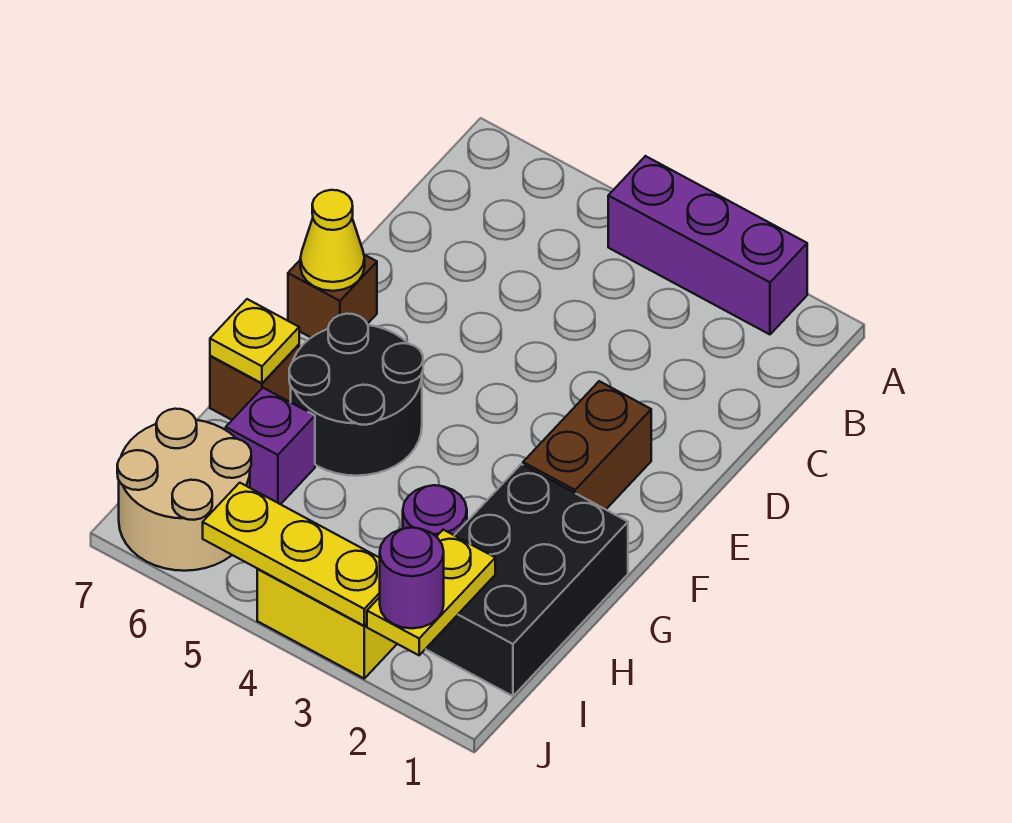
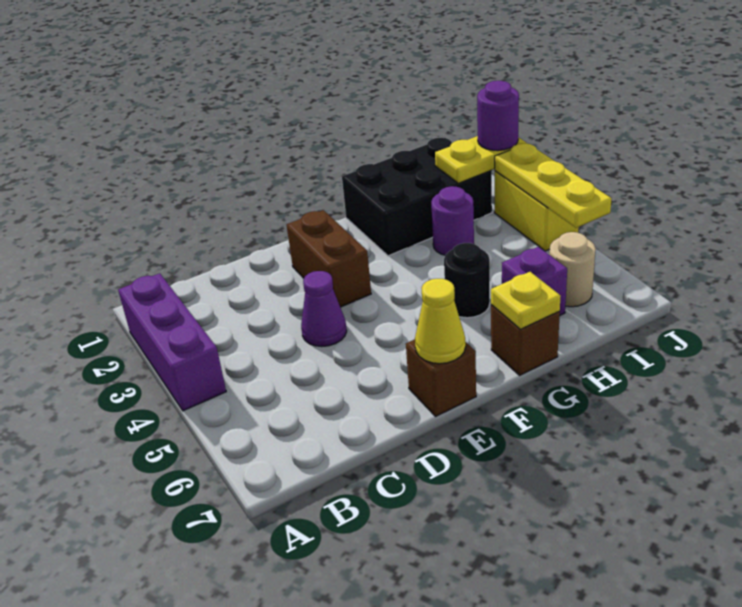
none -> purple 1x1 cone [301,271,347,347]
brown 1x2 brick [523,381,651,509] -> brown 1x2 brick turned to [287,210,371,307]
black 2x2 round brick [289,314,423,476] -> black 1x1 round brick [444,243,490,318]
tan 2x2 round brick [117,409,251,571] -> tan 1x1 round brick [549,232,596,307]

